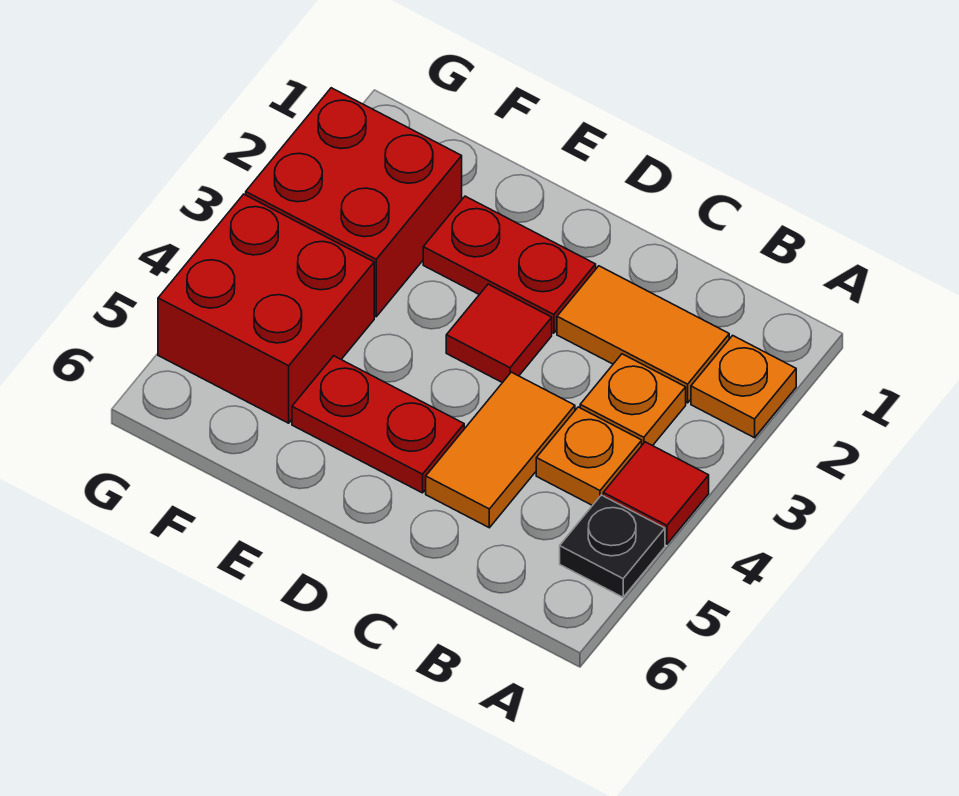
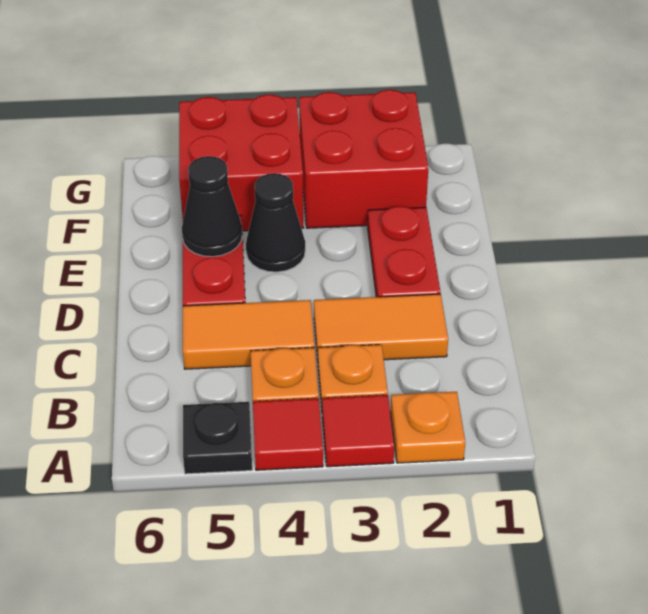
orange 1x2 tile [557,266,729,403] -> orange 1x2 tile turned to [314,294,448,360]
red 1x1 tile [446,284,552,383] -> red 1x1 tile moved to [322,395,394,467]
none -> black 1x1 cone [246,173,305,272]
none -> black 1x1 cone [182,156,242,257]

